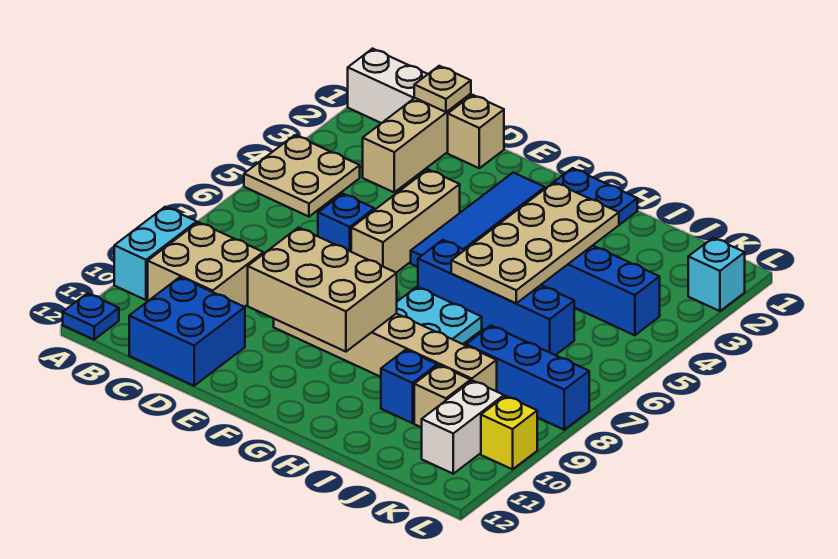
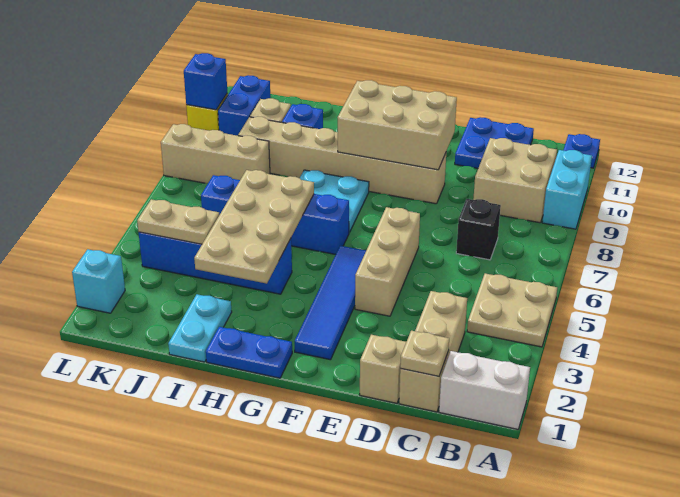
none -> black 1x1 brick [456,199,501,260]
blue 2x2 brick [129,277,245,386] -> blue 2x2 plate [455,117,534,168]
blue 1x1 brick [318,194,374,252] -> blue 1x1 brick moved to [184,53,227,110]
none -> cyan 1x2 plate [168,294,232,362]
none -> tan 1x2 plate [137,199,219,244]
blue 1x3 brick [466,326,589,430] -> tan 1x3 brick [161,124,270,183]
white 1x2 brick [422,380,504,474] -> blue 1x2 brick [218,75,270,136]

